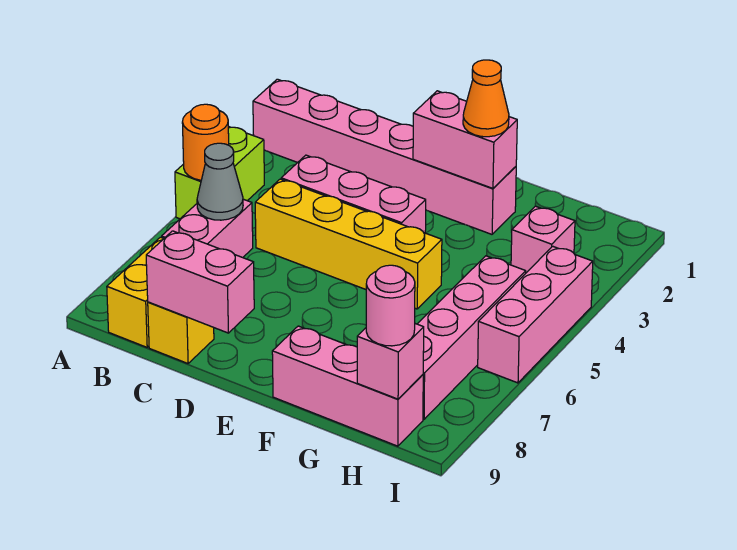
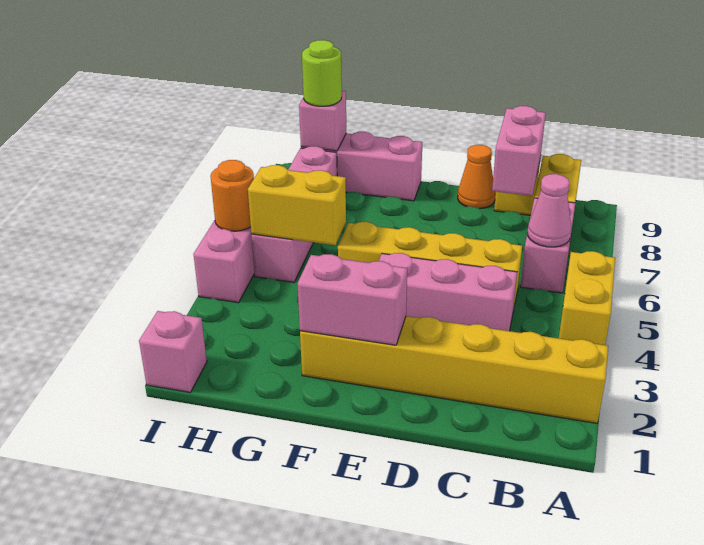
pink 1x6 brick [253,79,516,234] -> yellow 1x6 brick [300,316,608,423]
lime 1x2 brick [175,126,264,219] -> yellow 1x2 brick [559,251,615,345]
orange 1x1 round brick [182,104,229,180] -> orange 1x1 round brick moved to [211,160,254,231]
grey 1x1 cone [197,143,243,220] -> pink 1x1 cone [527,174,572,247]
pink 1x2 brick [146,231,254,333] -> pink 1x2 brick turned to [492,106,546,196]
orange 1x1 cone [463,60,509,137] -> orange 1x1 cone moved to [458,145,495,209]
none -> yellow 1x2 brick [248,165,346,245]
pink 1x1 brick [511,206,575,273] -> pink 1x1 brick moved to [139,311,207,392]
pink 1x1 round brick [366,265,415,346] -> lime 1x1 round brick [302,40,342,106]

